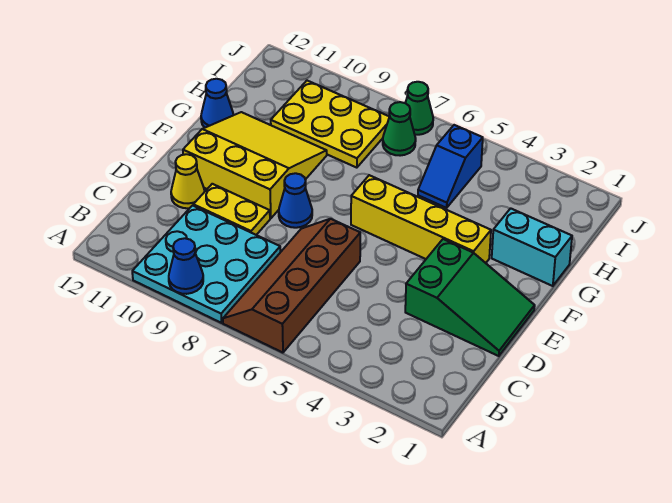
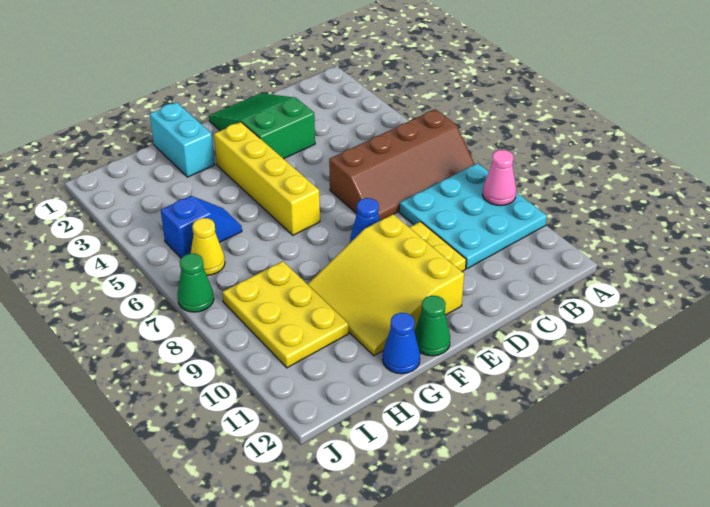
blue 1x1 cone [169,238,203,294] -> pink 1x1 cone [483,150,516,206]
yellow 1x1 cone [171,154,205,208] -> yellow 1x1 cone moved to [191,218,225,275]
green 1x1 cone [383,102,416,156] -> green 1x1 cone moved to [414,296,450,356]

